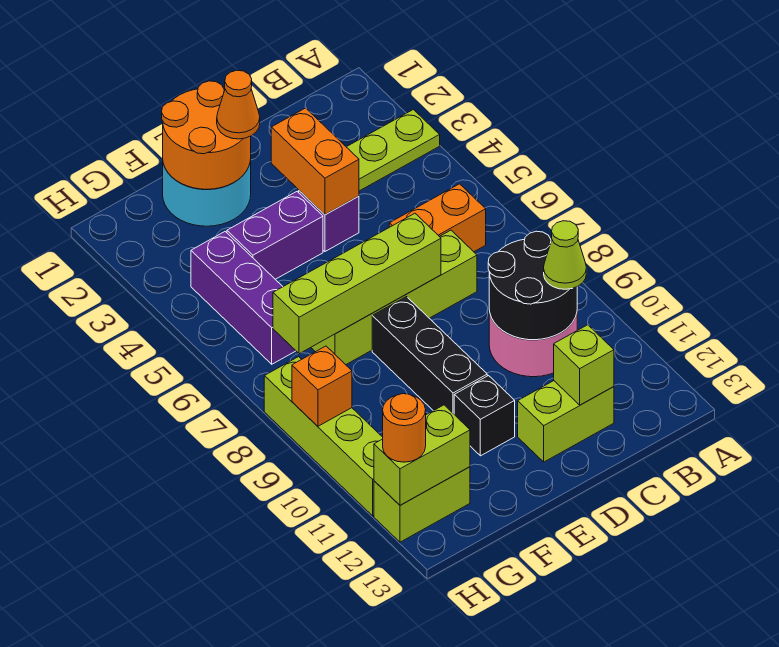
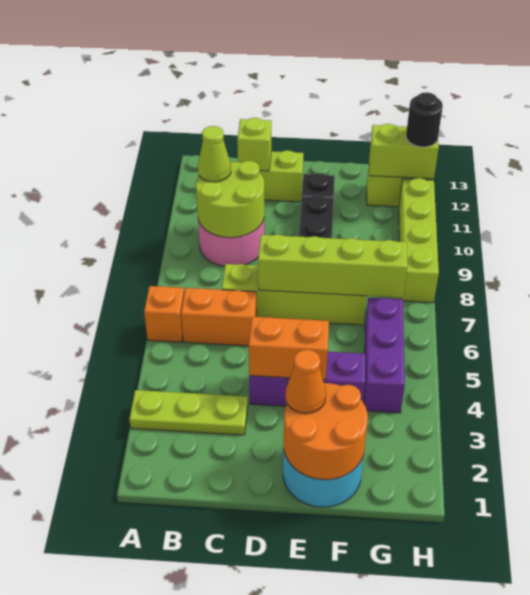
black 2x2 round brick [488,231,577,340] -> lime 2x2 round brick [196,161,264,238]
orange 1x2 brick [271,108,359,215] -> orange 1x2 brick turned to [249,317,329,380]
orange 1x1 brick [292,346,352,426] -> orange 1x1 brick moved to [144,286,184,342]
orange 1x1 round brick [383,394,426,462] -> black 1x1 round brick [406,92,443,147]

